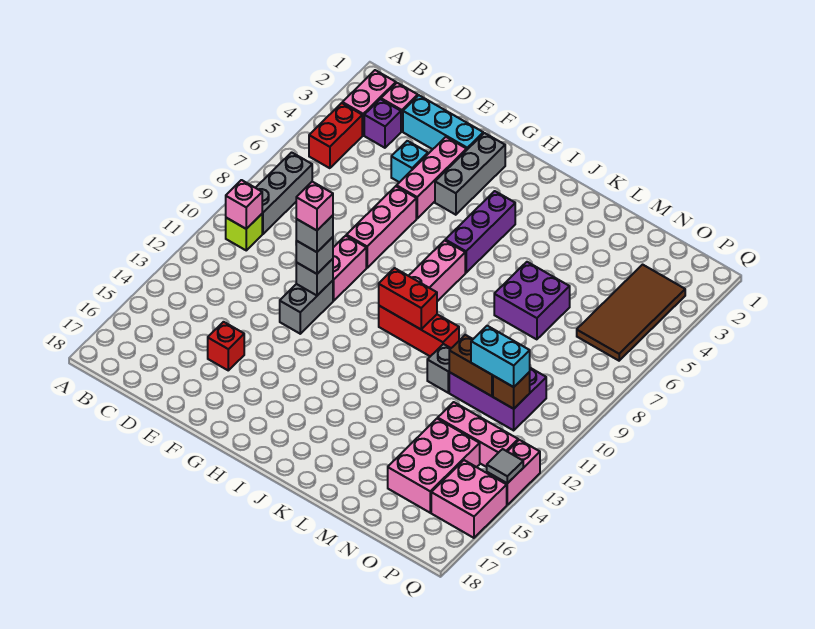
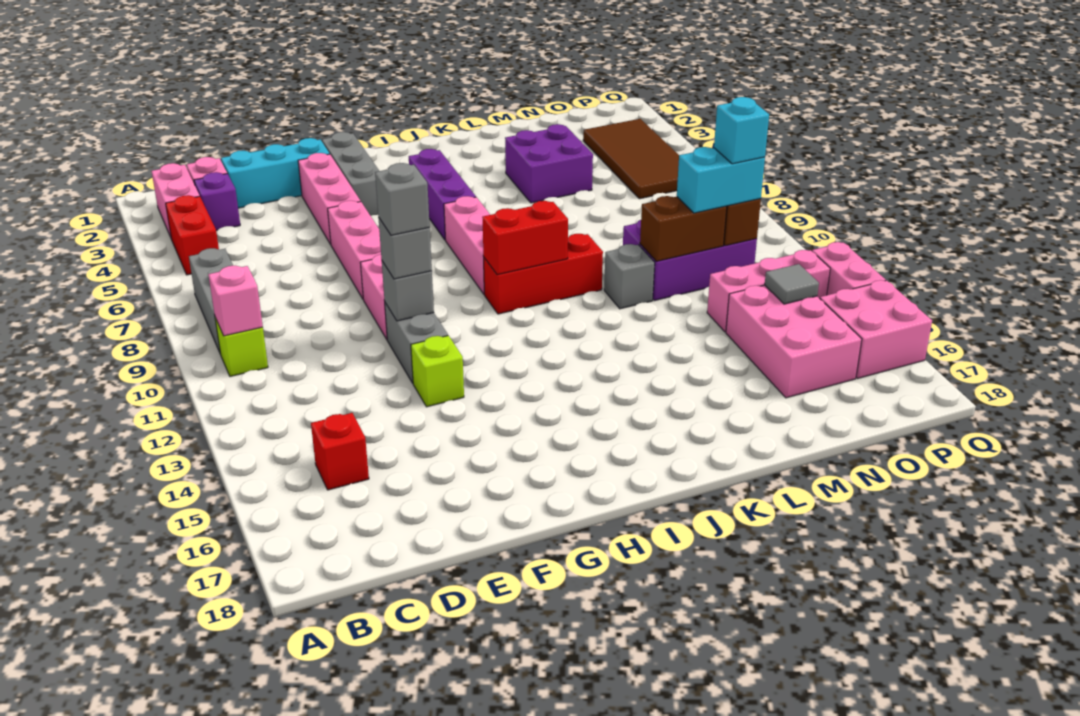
cyan 1x1 brick [391,141,428,182] -> cyan 1x1 brick moved to [714,97,769,164]
red 1x1 brick [208,322,244,370] -> red 1x1 brick moved to [311,413,369,490]
pink 1x1 brick [296,182,333,230] -> none
none -> lime 1x1 brick [411,336,464,407]
purple 2x2 brick [494,262,570,339] -> purple 2x2 brick moved to [505,124,593,203]
grey 1x1 tile [487,449,523,483] -> grey 1x1 tile moved to [765,264,819,304]

